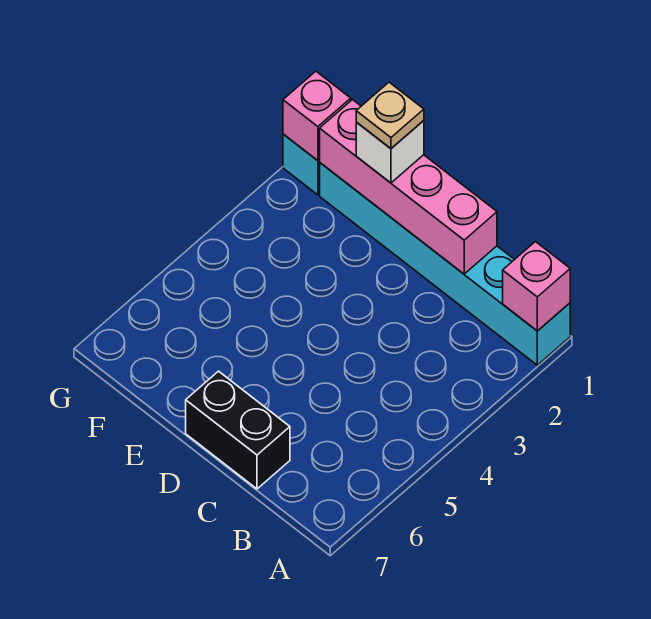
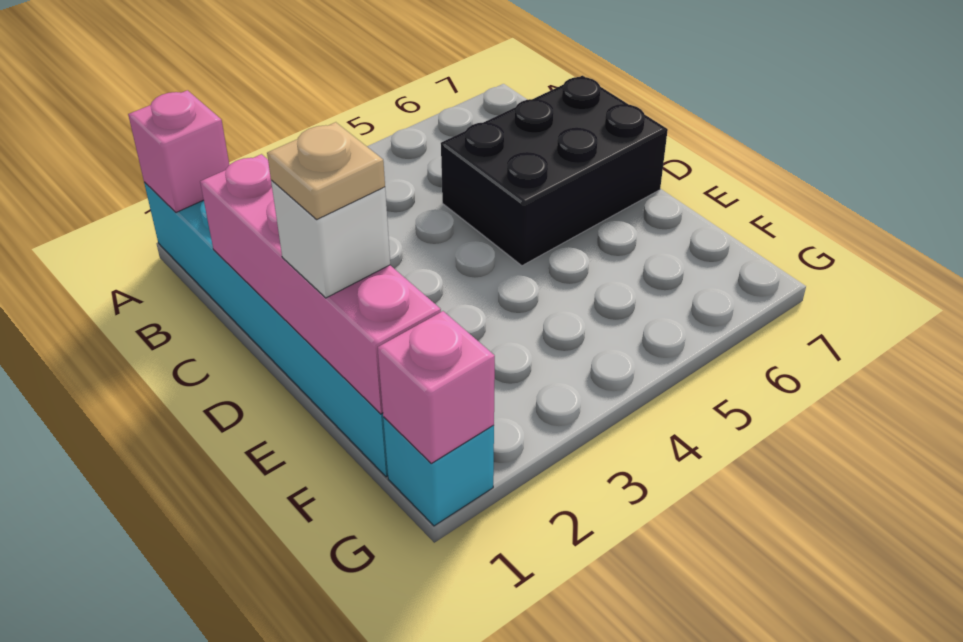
black 1x2 brick [186,371,290,489] -> black 2x3 brick [441,76,668,266]

